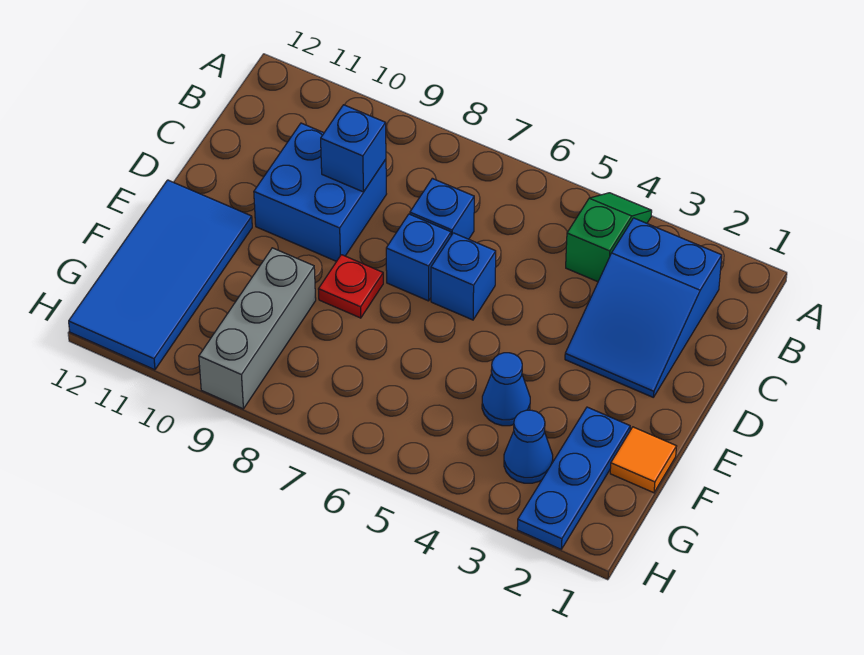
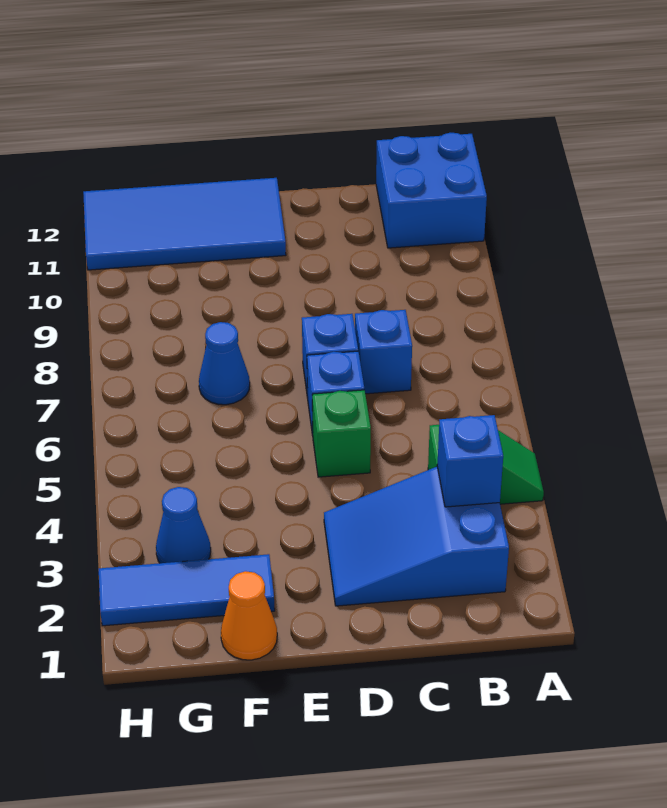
blue 2x2 brick [254,123,386,261] -> blue 2x2 brick moved to [376,133,487,248]
blue 1x1 brick [321,105,386,192] -> blue 1x1 brick moved to [437,415,503,507]
none -> green 1x1 brick [312,390,371,477]
red 1x1 plate [319,255,383,318] -> none
orange 1x1 tile [610,427,677,493] -> orange 1x1 cone [221,571,277,660]
blue 1x3 plate [517,407,630,549] -> blue 1x3 tile [99,554,275,626]
blue 1x1 cone [482,353,530,426] -> blue 1x1 cone moved to [199,322,250,405]
grey 1x3 brick [199,248,316,409] -> none

